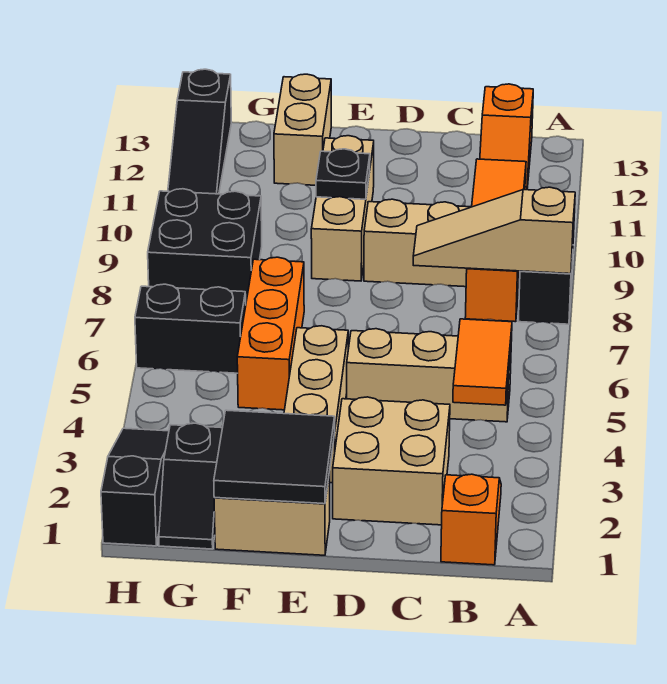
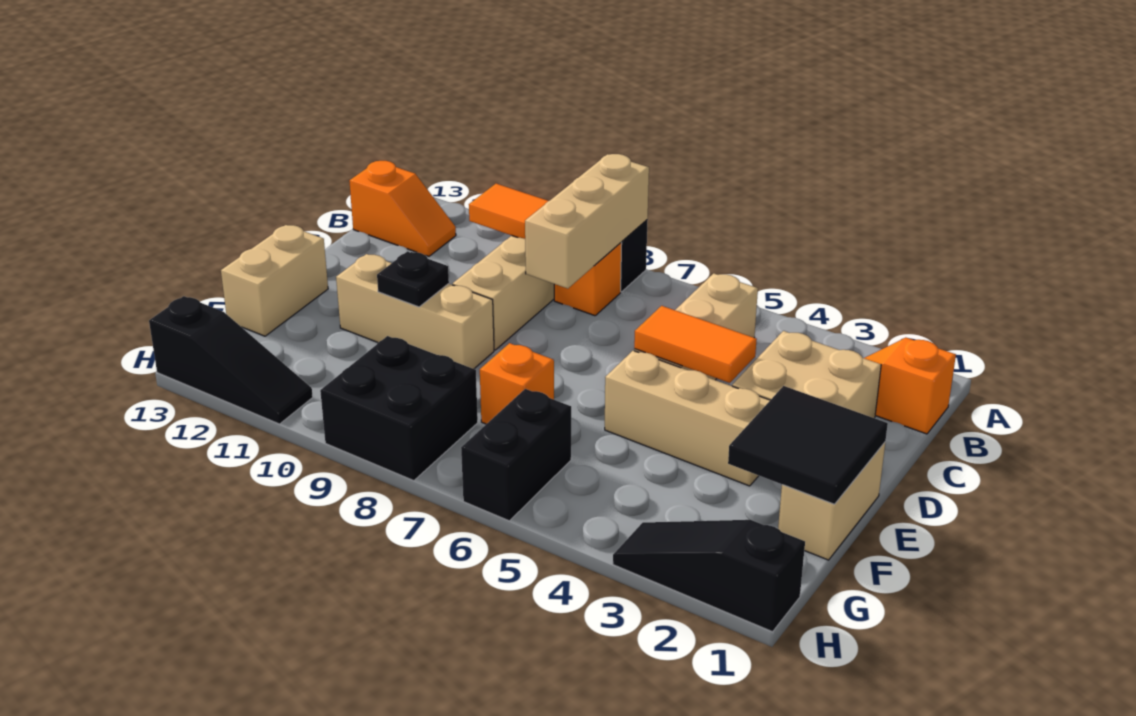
tan 1x3 slope [413,187,575,274] -> tan 1x3 brick [525,154,649,289]
orange 1x2 tile [453,319,512,405] -> orange 1x2 tile moved to [634,306,757,383]
orange 1x3 brick [237,257,304,410] -> orange 1x1 brick [480,343,554,424]
tan 1x2 brick [274,74,331,185] -> tan 1x2 brick turned to [221,225,328,336]
black 1x2 slope [159,423,222,549] -> none

